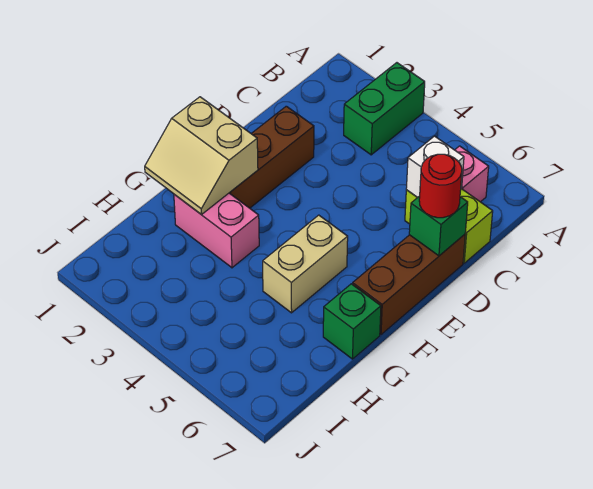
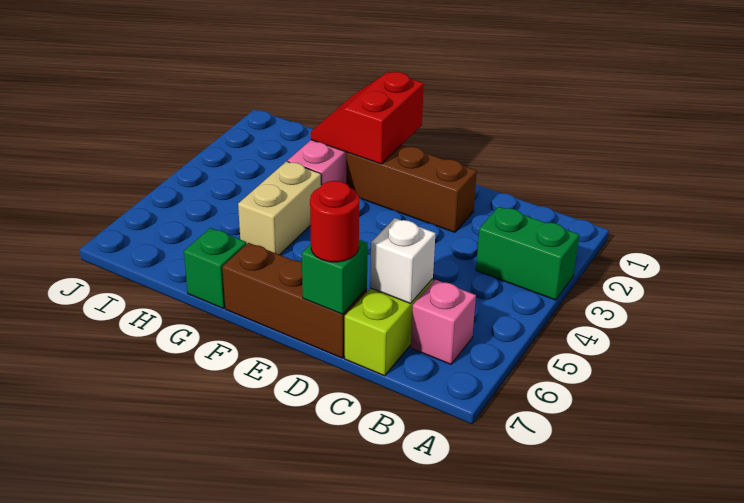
tan 2x2 slope [145,97,258,214] -> red 2x2 slope [311,72,424,164]
tan 1x2 brick [263,215,348,313] -> tan 1x2 brick turned to [238,161,321,255]

